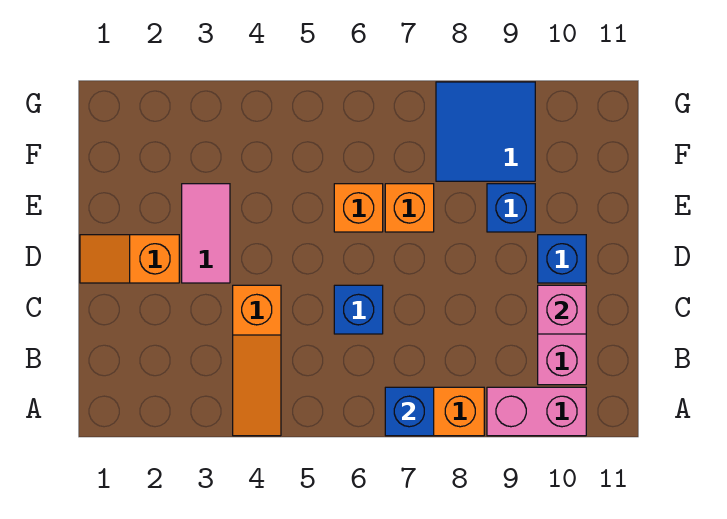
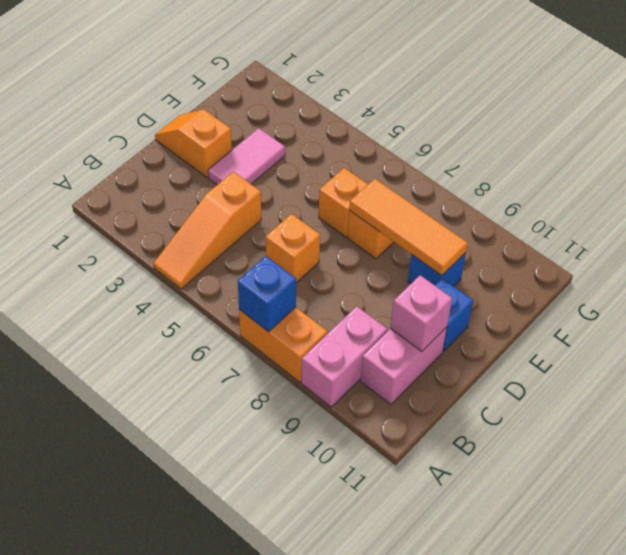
pink 1x2 brick [487,387,586,436] -> pink 1x2 brick turned to [301,306,387,407]
blue 1x1 brick [334,285,383,334] -> orange 1x1 brick [266,214,320,283]
none -> orange 1x3 tile [349,179,468,275]
blue 2x2 tile [436,82,535,181] -> none

